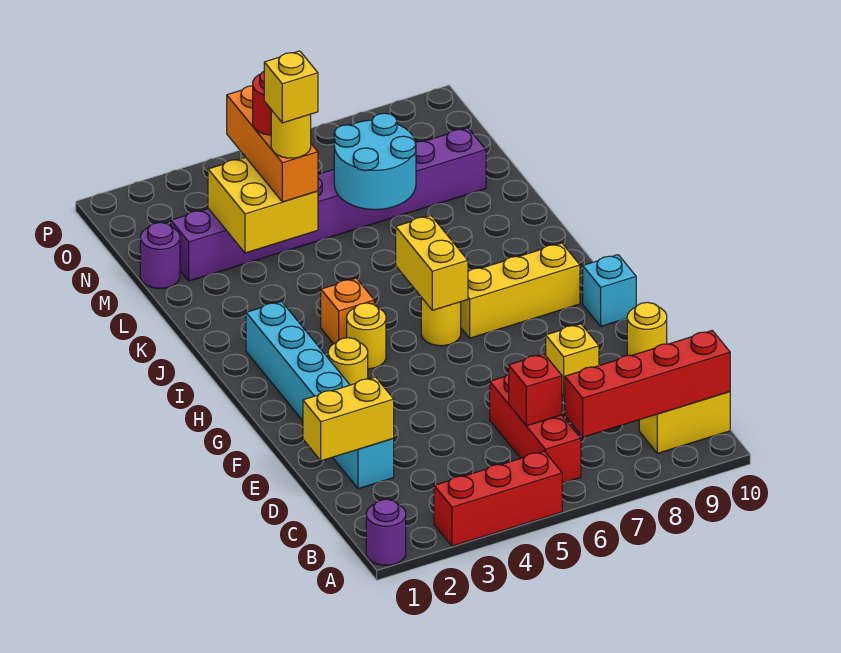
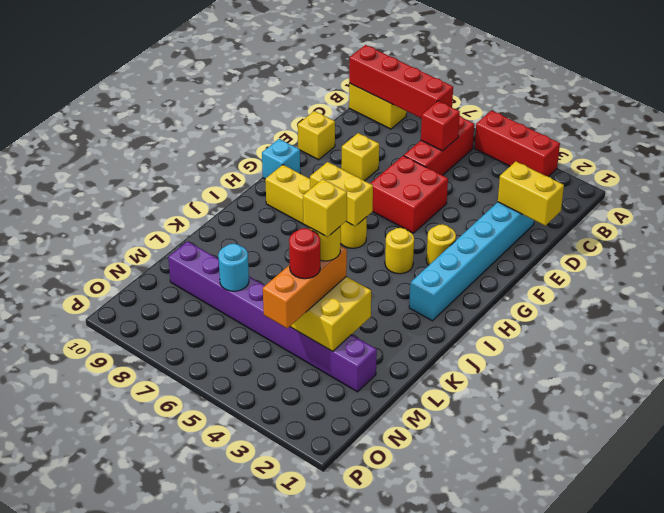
purple 1x1 round brick [366,499,406,565] -> none
none -> red 2x2 brick [370,156,448,233]
yellow 1x1 round brick [627,302,667,356] -> yellow 1x1 brick [298,111,335,160]
yellow 1x2 brick [396,216,468,310] -> yellow 1x2 brick turned to [310,162,373,226]
orange 1x1 brick [321,278,374,344] -> none
cyan 2x2 round brick [334,113,416,210] -> cyan 1x1 round brick [218,244,249,291]
purple 1x1 round brick [140,223,180,288] -> none

